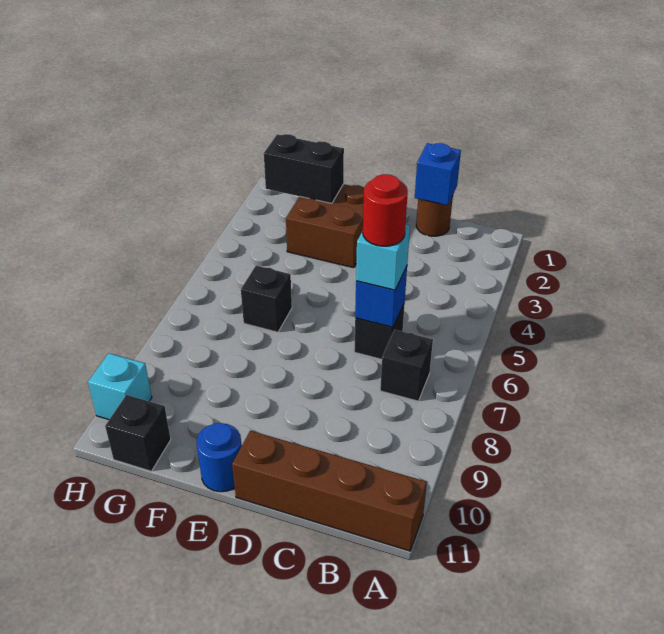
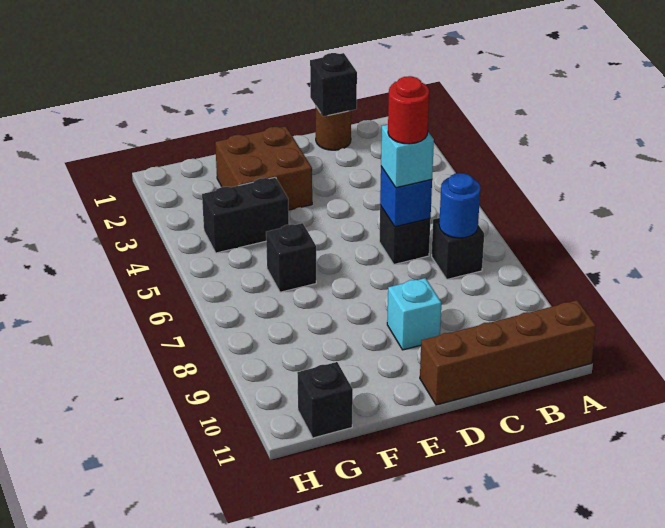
blue 1x1 brick [415,143,461,205] -> black 1x1 brick [310,53,357,117]
blue 1x1 round brick [197,423,242,492] -> blue 1x1 round brick moved to [439,173,480,238]
black 1x2 brick [264,134,344,203] -> black 1x2 brick moved to [202,177,289,253]
cyan 1x1 brick [88,353,152,419] -> cyan 1x1 brick moved to [387,278,441,350]

